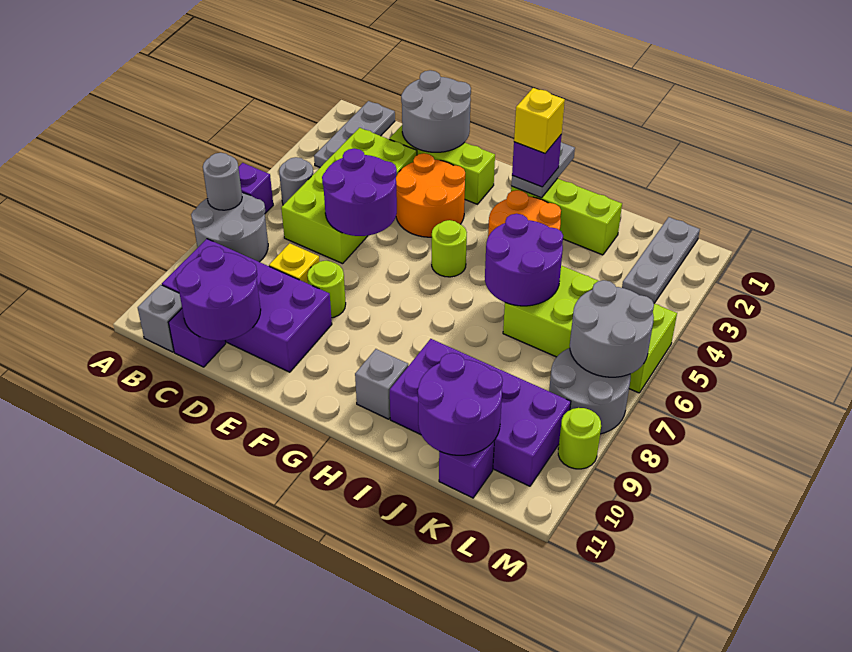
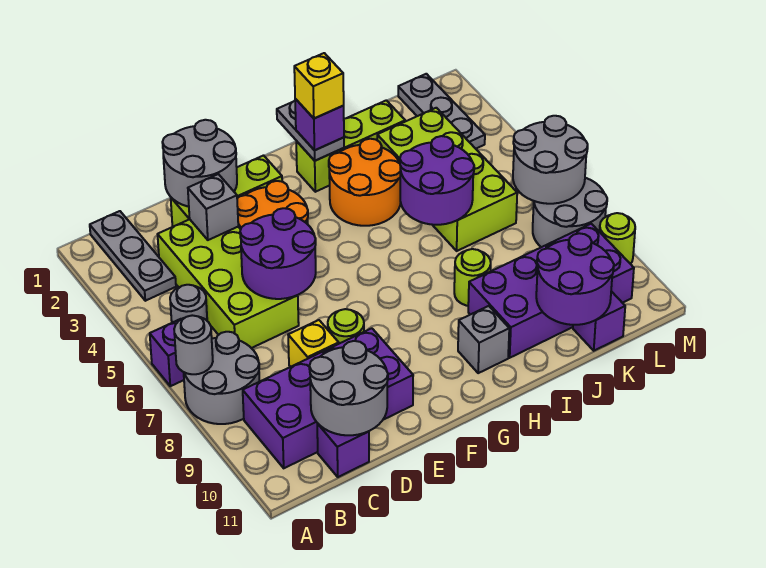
grey 1x1 brick [138,285,182,352] -> grey 1x1 brick moved to [188,174,238,240]
purple 2x2 round brick [176,246,261,341] -> grey 2x2 round brick [309,341,388,435]
lime 1x1 round brick [432,220,467,277] -> lime 1x1 round brick moved to [454,249,491,306]
lime 2x4 brick [503,266,677,393] -> lime 2x4 brick turned to [377,108,517,251]

